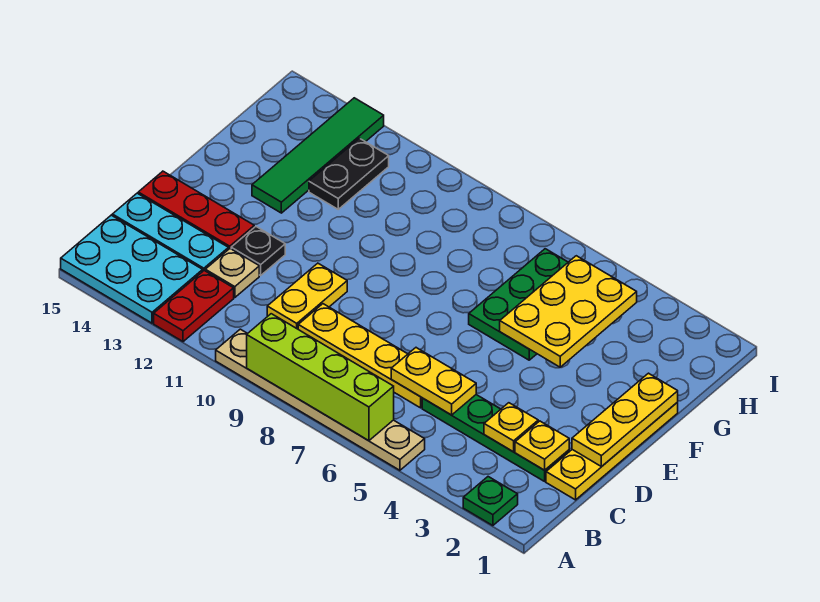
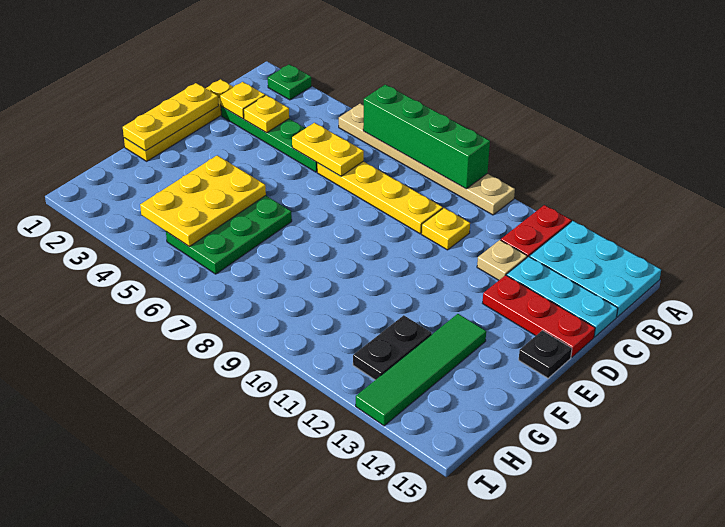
lime 1x4 brick [247,314,394,441] -> green 1x4 brick [363,85,490,189]
yellow 1x2 plate [267,263,347,329] -> yellow 1x1 plate [421,208,470,250]
black 1x1 plate [231,227,285,275] -> black 1x1 plate moved to [519,330,572,378]

